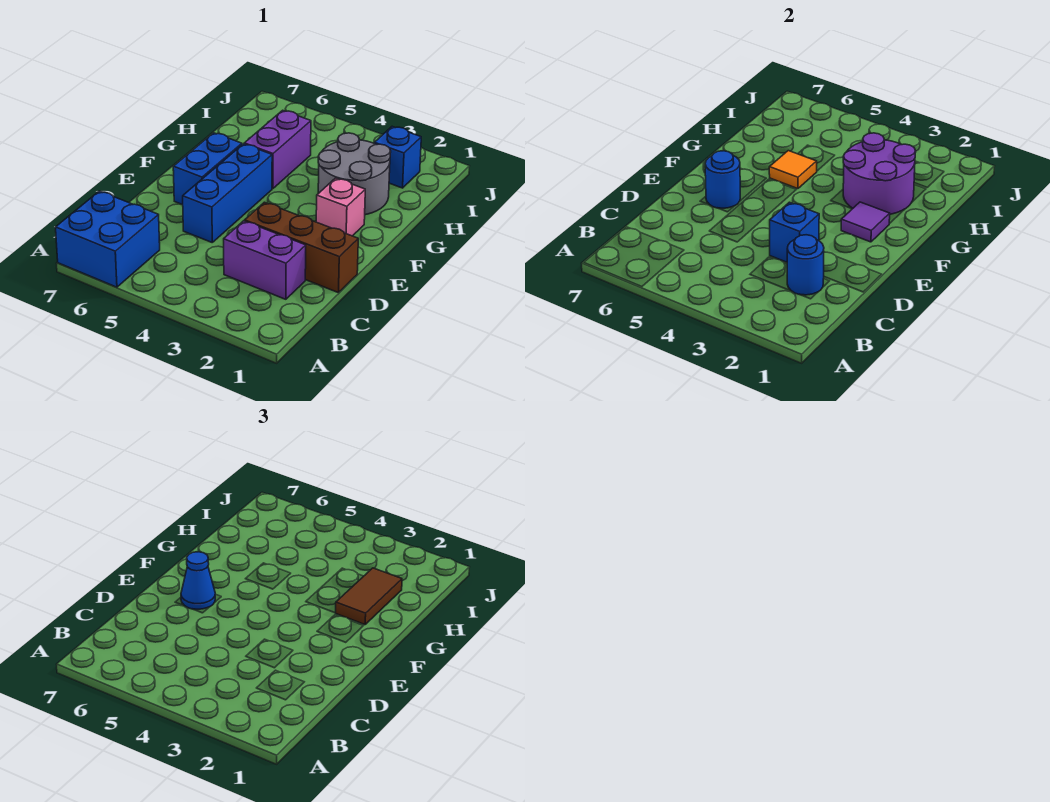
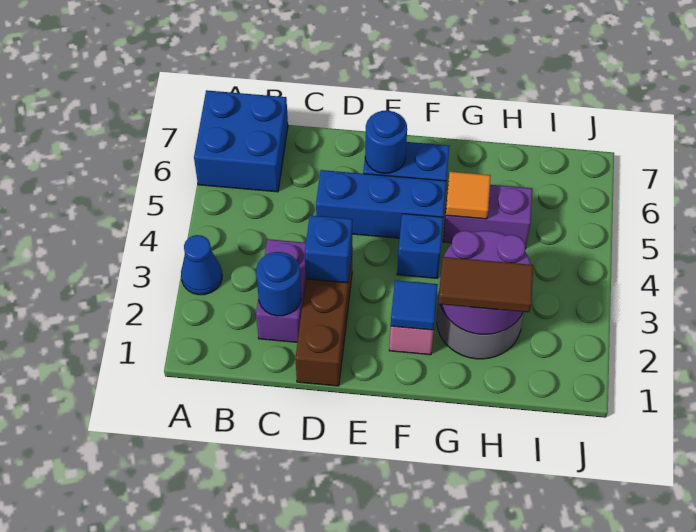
blue 1x1 cone [181,552,215,609] -> blue 1x1 cone moved to [181,235,222,295]
purple 1x1 tile [841,202,890,242] -> blue 1x1 tile [391,280,438,330]
blue 1x1 brick [374,126,421,188] -> blue 1x1 brick moved to [397,214,443,278]

